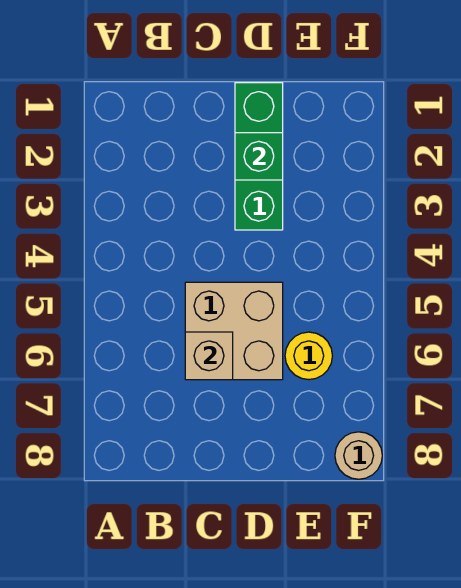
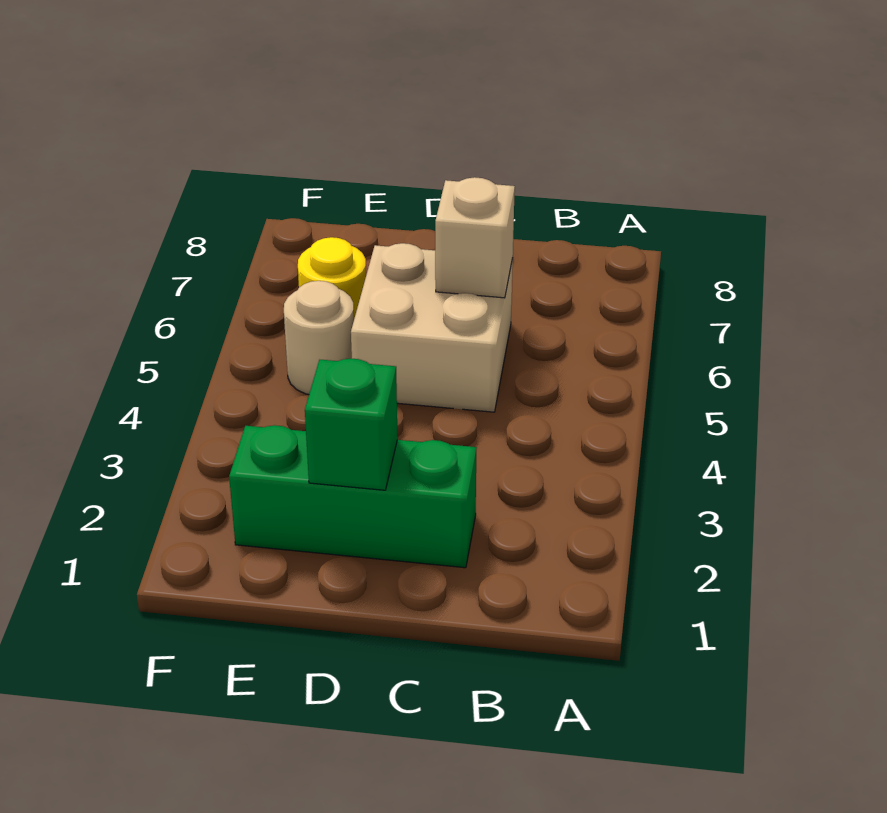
green 1x3 brick [235,83,283,230] -> green 1x3 brick turned to [229,425,477,568]
tan 1x1 round brick [335,432,382,479] -> tan 1x1 round brick moved to [284,281,354,394]

